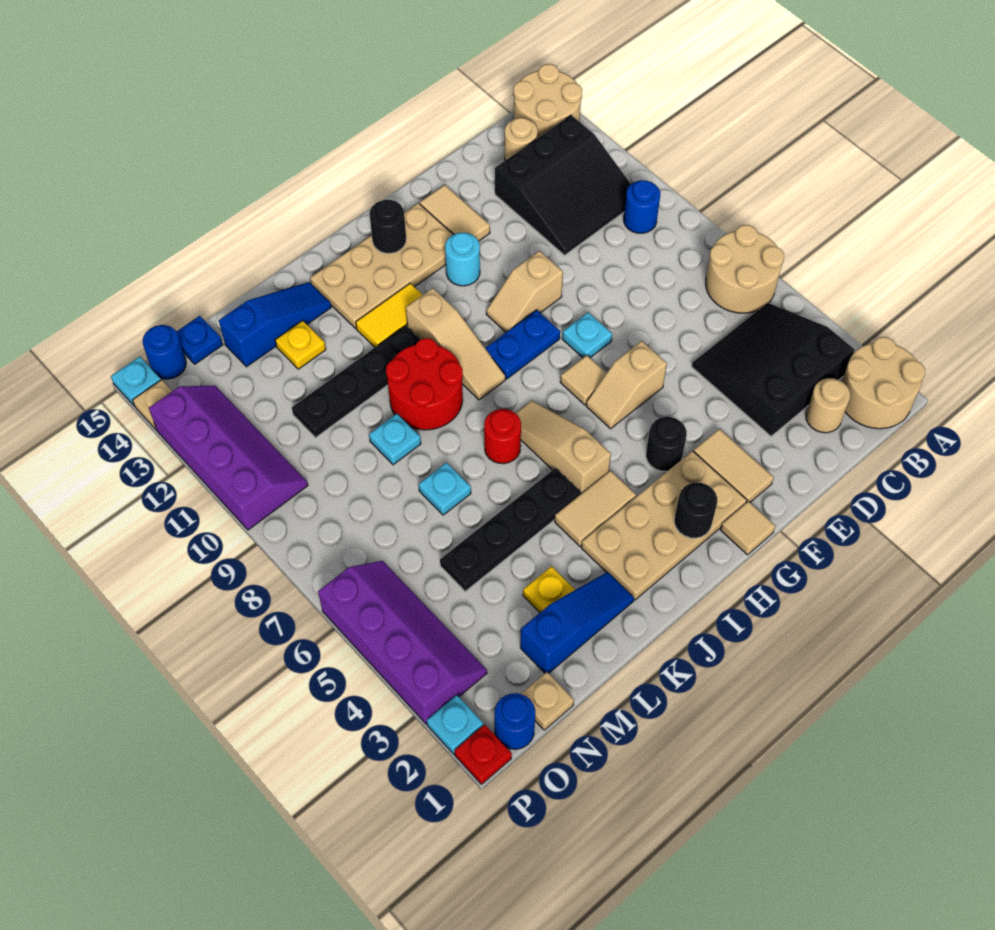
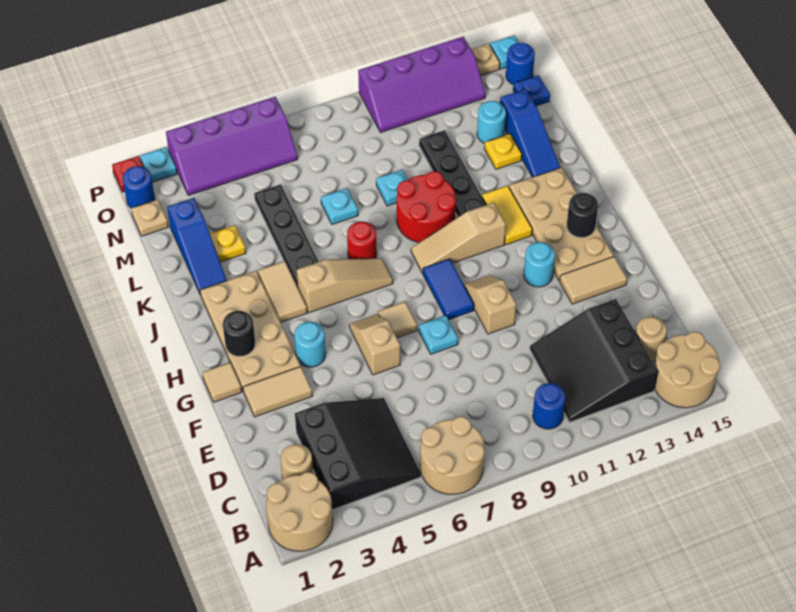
black 1x1 round brick [646,417,687,471] -> cyan 1x1 round brick [294,322,326,367]
blue 1x2 plate [485,310,560,379] -> blue 1x2 tile [423,259,474,320]
none -> cyan 1x1 round brick [477,101,506,143]

